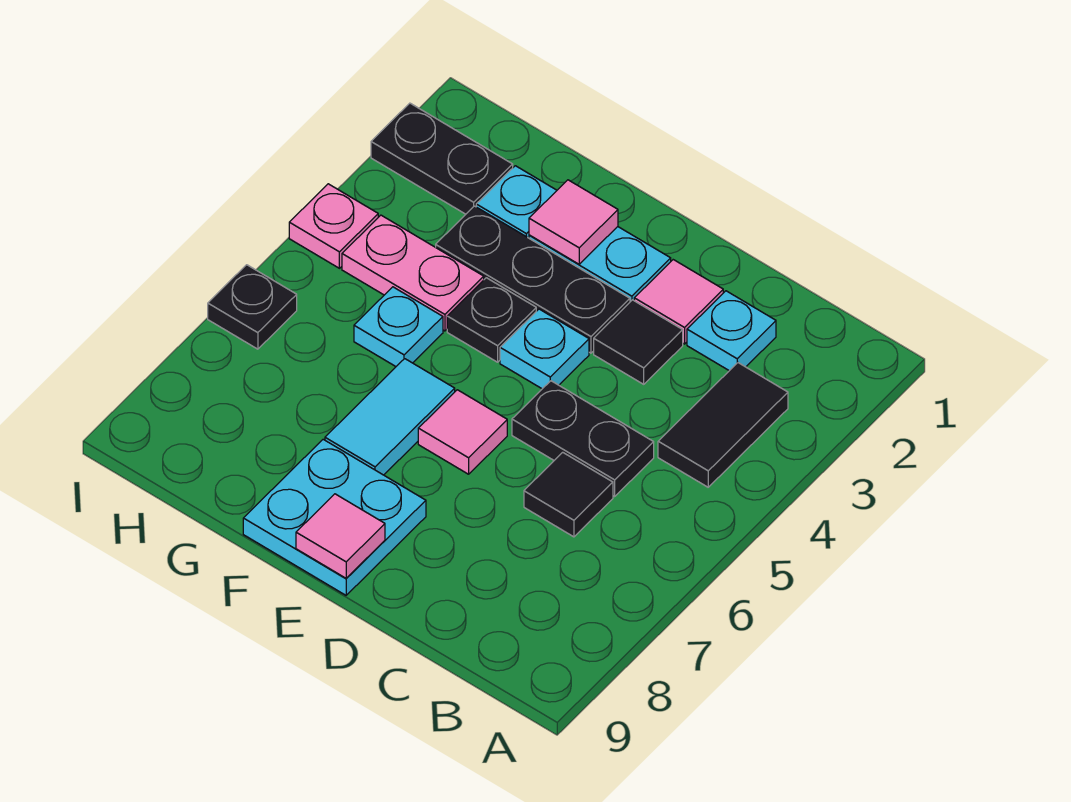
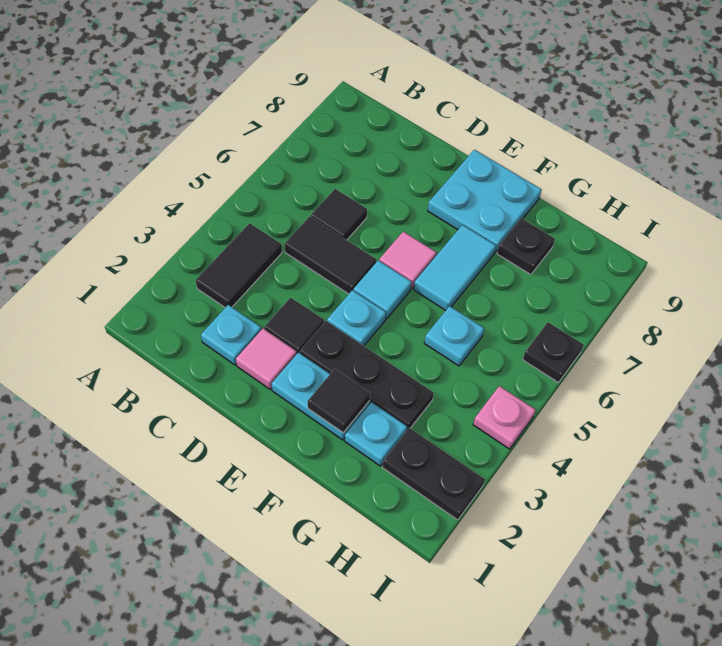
black 1x2 plate [512,381,654,496] -> black 1x2 tile [284,217,376,294]
none -> cyan 1x1 tile [354,260,412,319]
pink 1x1 tile [296,494,385,578] -> none
pink 1x1 tile [529,180,618,264] -> black 1x1 tile [308,369,370,433]
black 1x1 plate [447,278,536,362] -> black 1x1 plate moved to [497,218,555,275]
pink 1x2 plate [342,215,484,331] -> none

